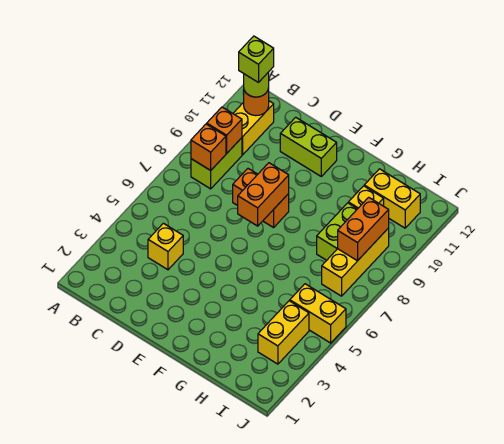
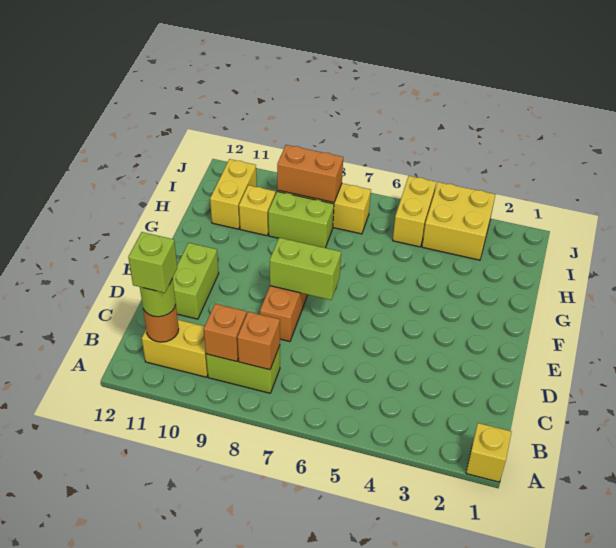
yellow 1x1 brick [148,223,183,270] -> yellow 1x1 brick moved to [466,423,512,482]
orange 1x2 brick [238,163,289,226] -> lime 1x2 brick [270,238,341,300]
yellow 1x2 brick [258,301,309,364] -> yellow 2x2 brick [422,182,496,260]

